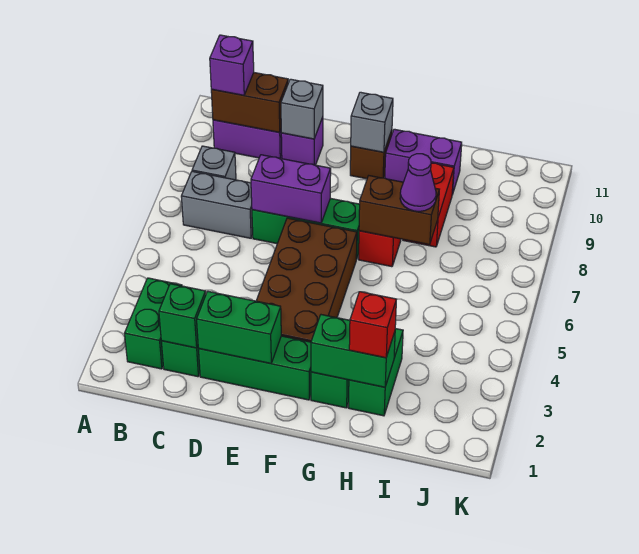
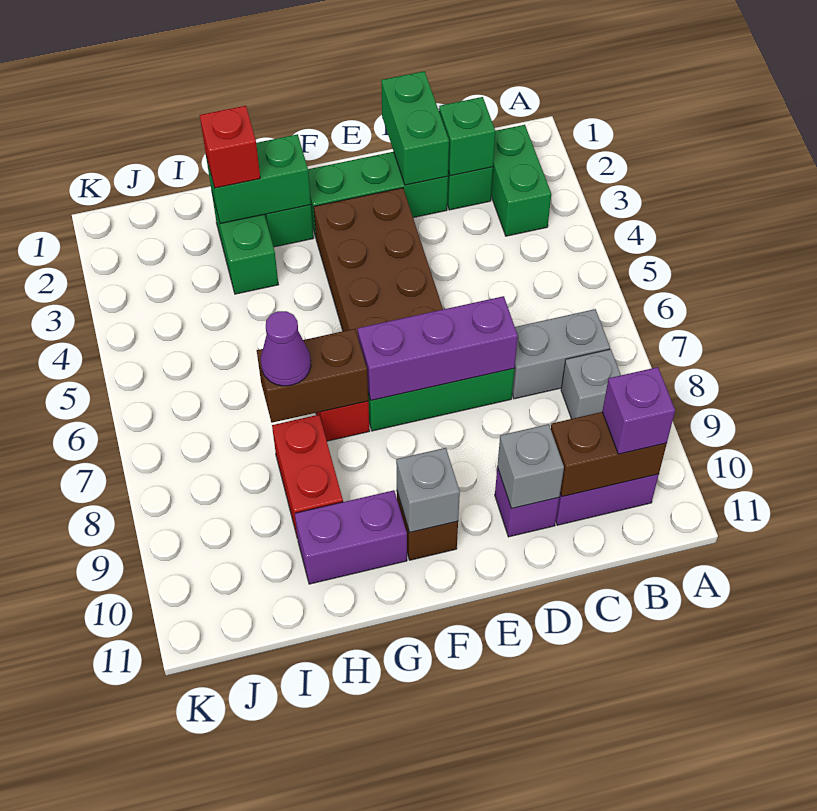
green 1x2 brick [197,291,281,363] -> green 1x2 brick turned to [381,71,449,185]
purple 1x2 brick [251,155,331,223] -> purple 1x3 brick [358,296,518,400]

